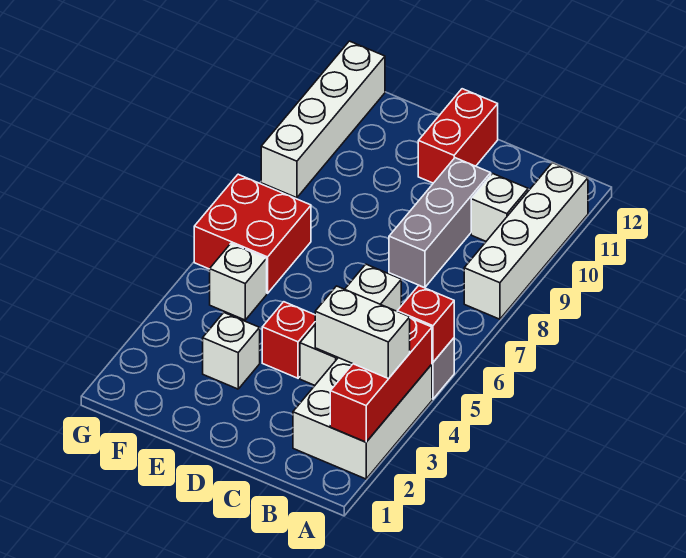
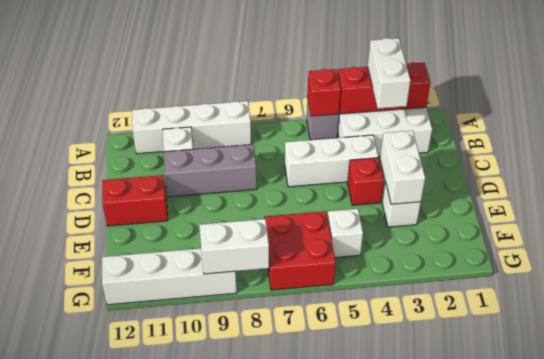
none -> white 1x2 brick [380,131,425,204]
none -> white 1x2 brick [200,219,269,274]

